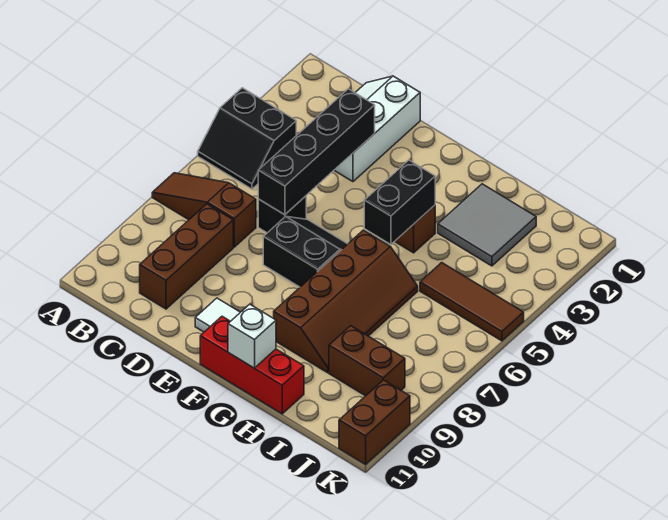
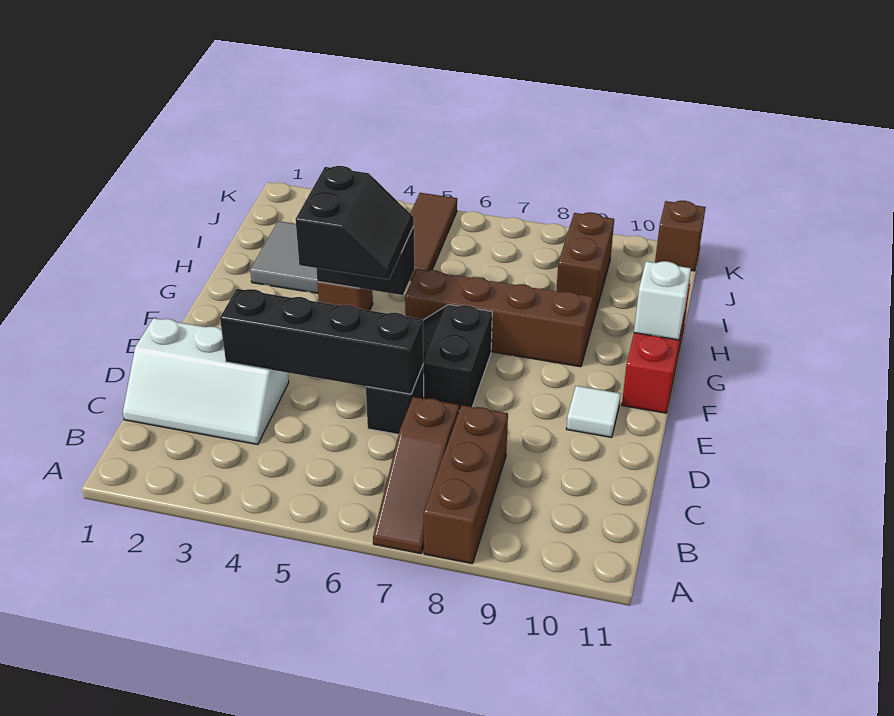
black 2x2 slope [198,88,296,189] -> black 2x2 slope moved to [296,166,414,280]
brown 1x3 brick [140,204,233,309] -> brown 1x3 brick turned to [423,405,508,564]
brown 1x2 brick [339,380,410,464] -> brown 1x1 brick [655,201,706,271]

